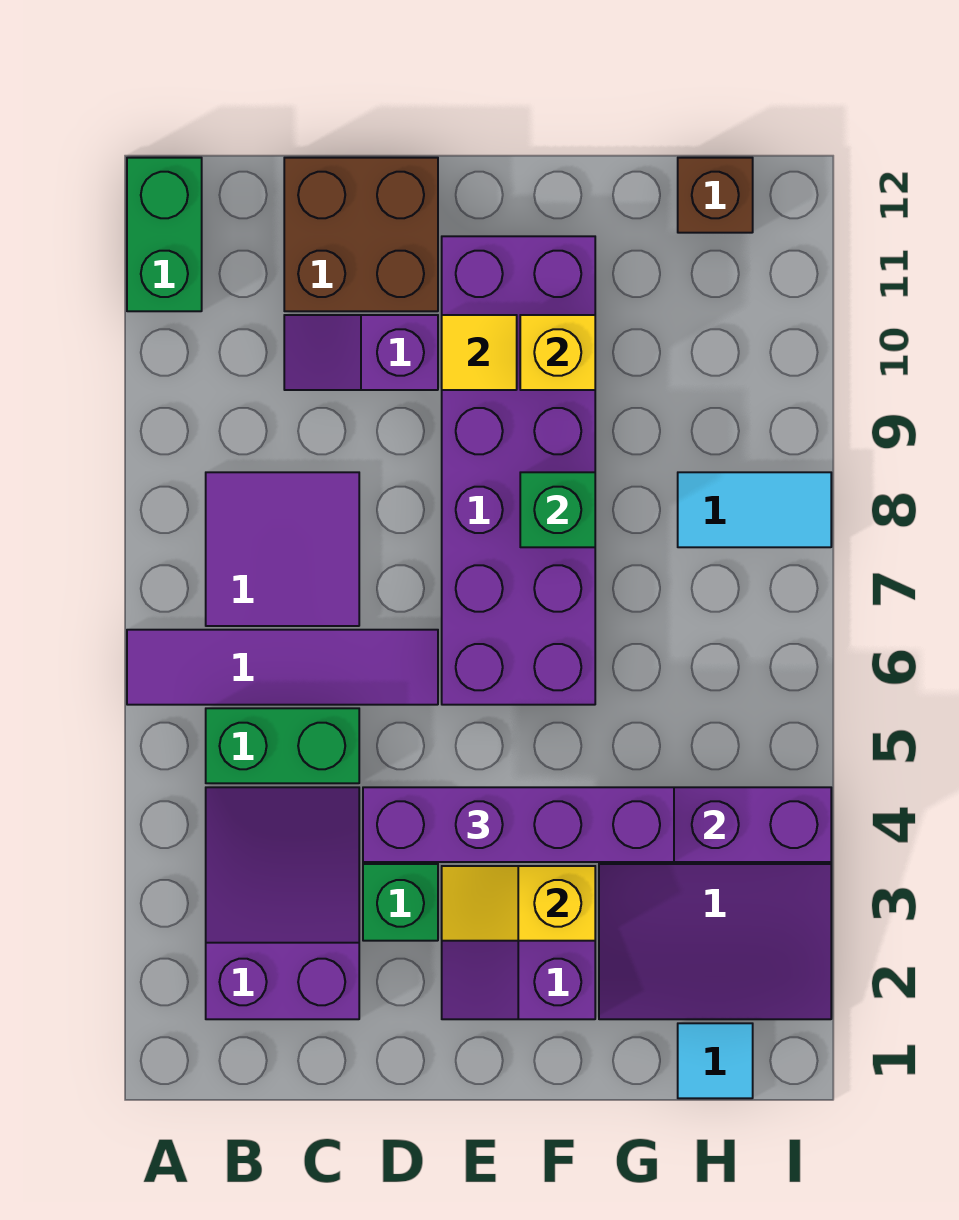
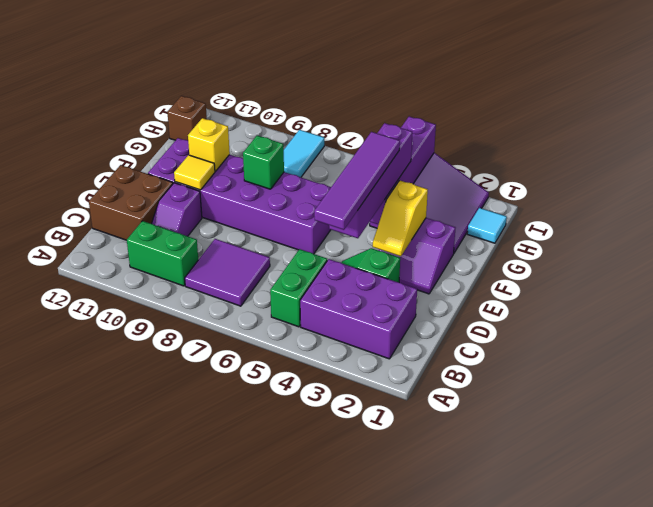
purple 1x4 tile [127,630,438,705] -> purple 1x4 tile moved to [314,132,400,230]
green 1x2 brick [127,158,202,311] -> green 1x2 brick moved to [127,221,198,286]
purple 2x3 slope [206,787,359,1019] -> purple 2x3 brick [300,259,417,359]

